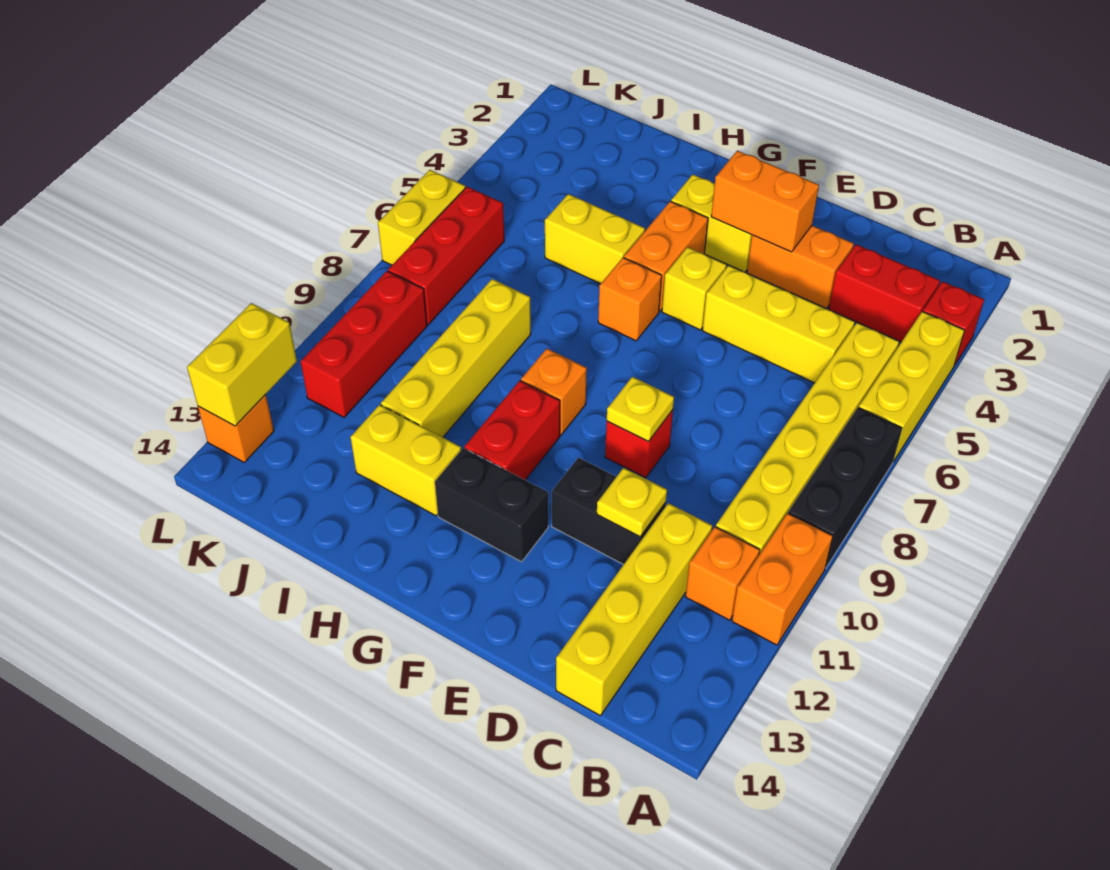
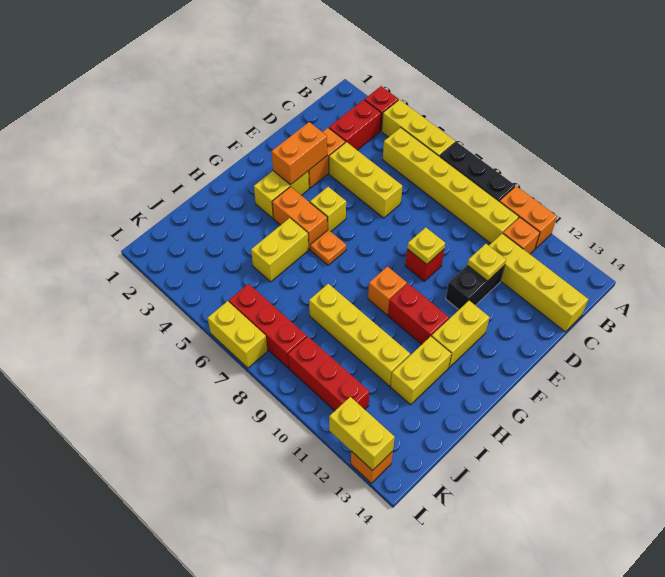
yellow 1x3 brick [702,265,855,383] -> yellow 1x3 brick turned to [329,142,402,218]
black 1x2 brick [435,448,548,562] -> yellow 1x2 brick [432,301,490,368]
orange 1x1 brick [598,258,662,341] -> orange 1x1 plate [310,230,346,265]

